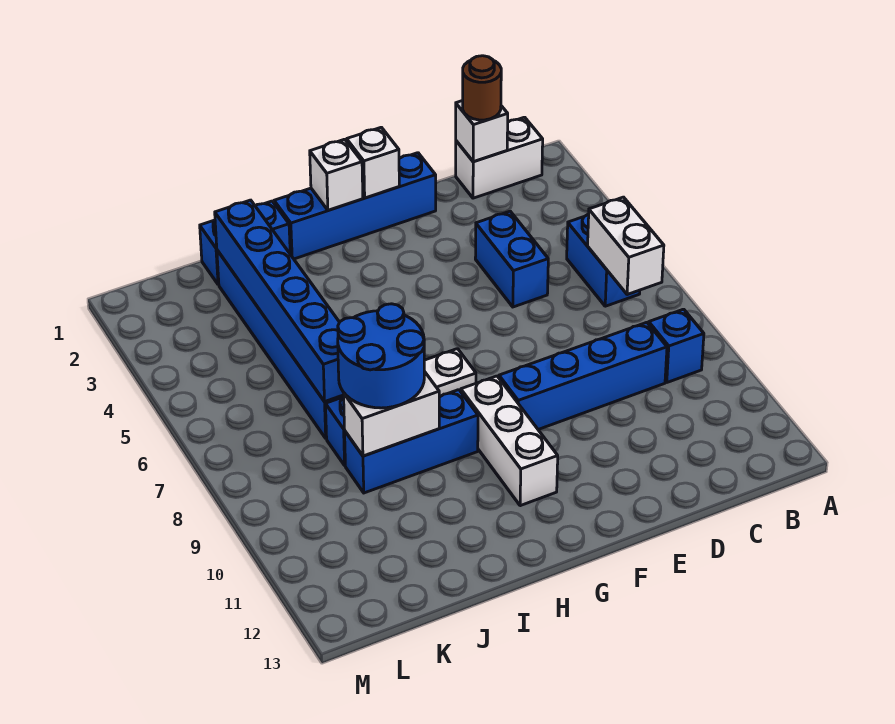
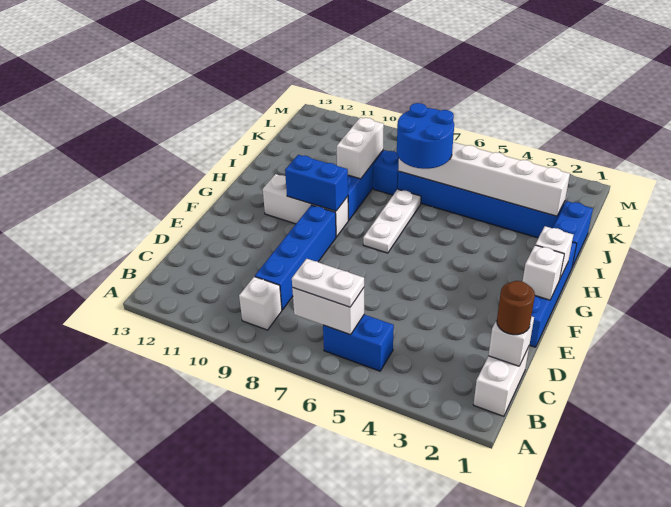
none -> white 1x2 plate [292,259,364,307]
blue 1x1 brick [649,309,704,382] -> white 1x1 brick [239,277,282,330]
blue 1x2 brick [475,211,548,307] -> blue 1x2 brick moved to [285,155,348,211]
blue 2x2 round brick [338,304,424,408] -> blue 2x2 round brick moved to [397,103,454,169]
blue 1x6 brick [215,200,344,402] -> white 1x6 brick [398,142,570,216]

